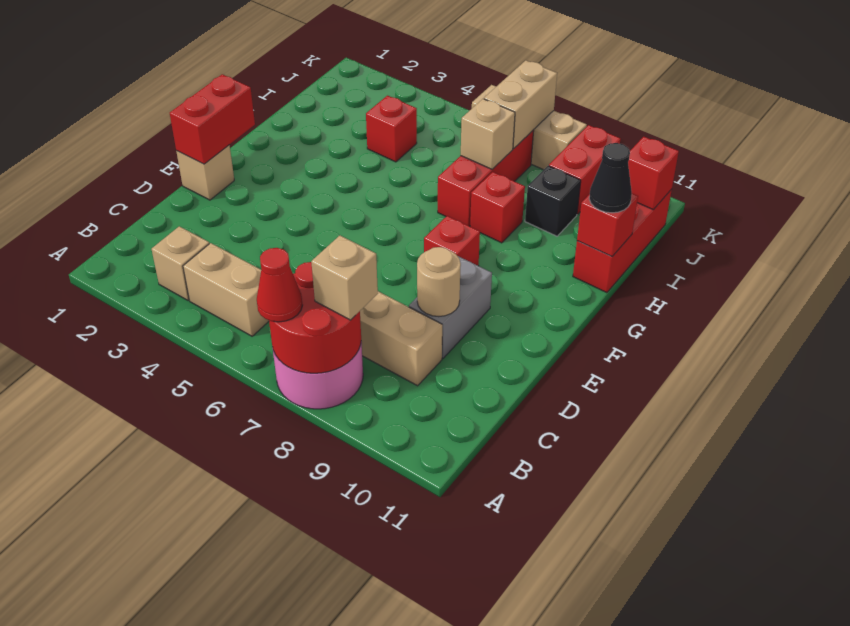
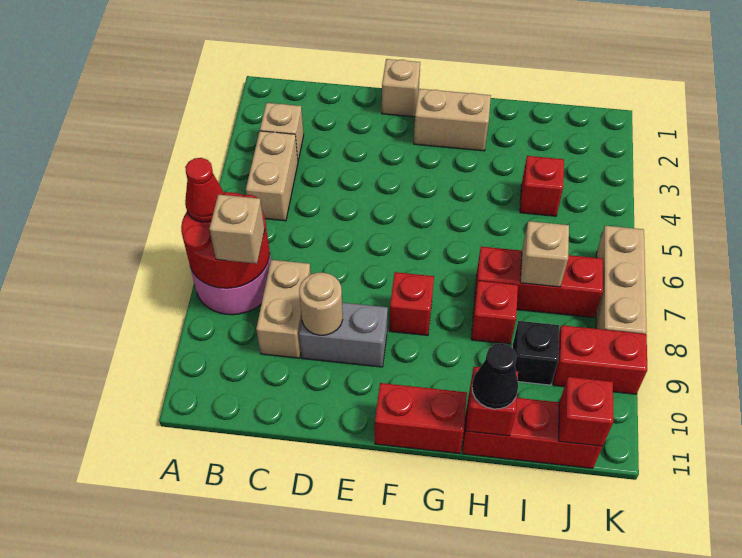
red 1x2 brick [170,74,255,164] -> red 1x2 brick moved to [375,383,467,454]
tan 1x2 brick [484,60,557,149] -> tan 1x2 brick moved to [414,89,491,151]

